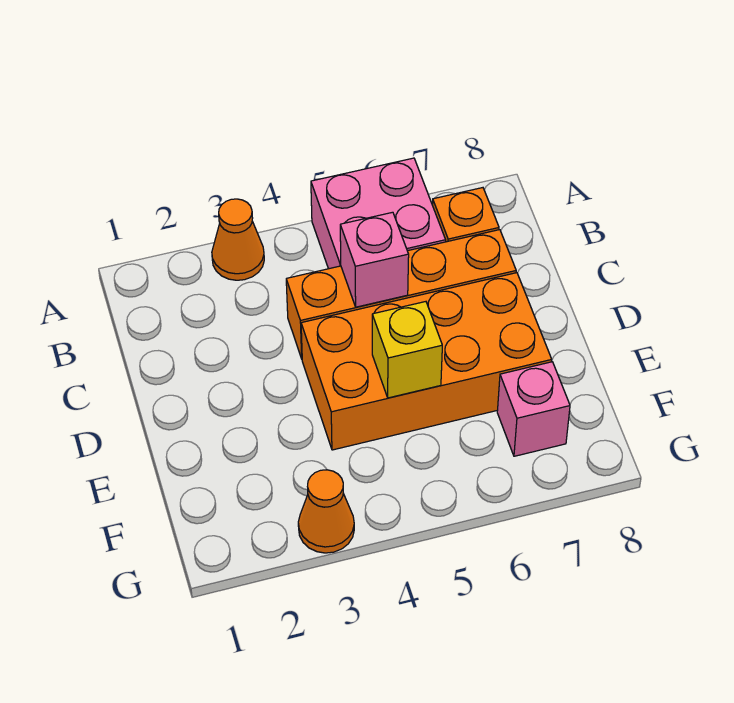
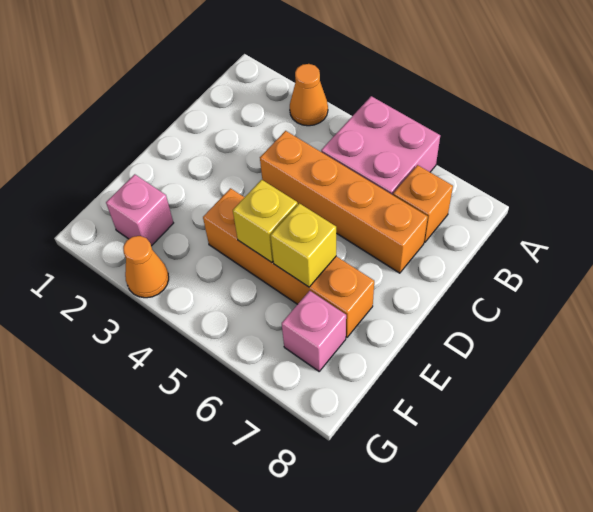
pink 1x1 brick [340,212,409,307] -> pink 1x1 brick moved to [106,174,173,246]
orange 2x4 brick [301,273,552,450] -> orange 1x4 brick [203,188,374,337]
none -> yellow 1x1 brick [271,203,336,287]

